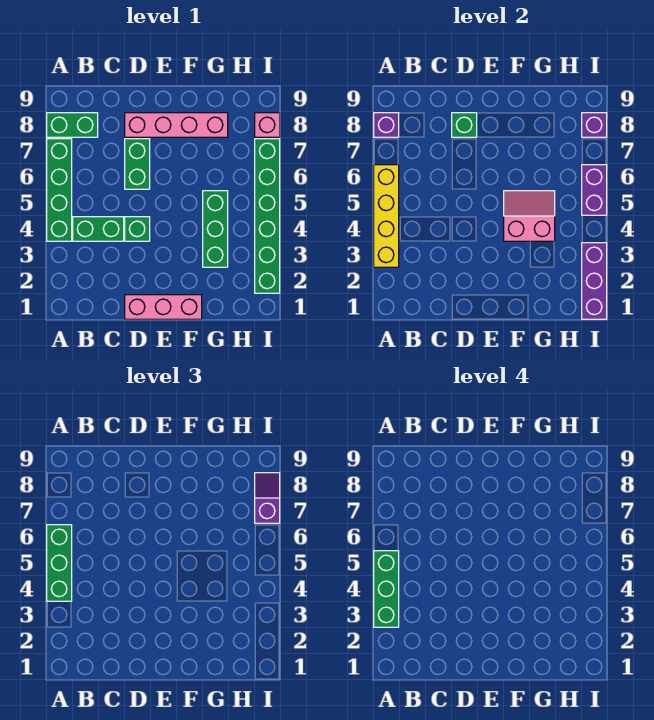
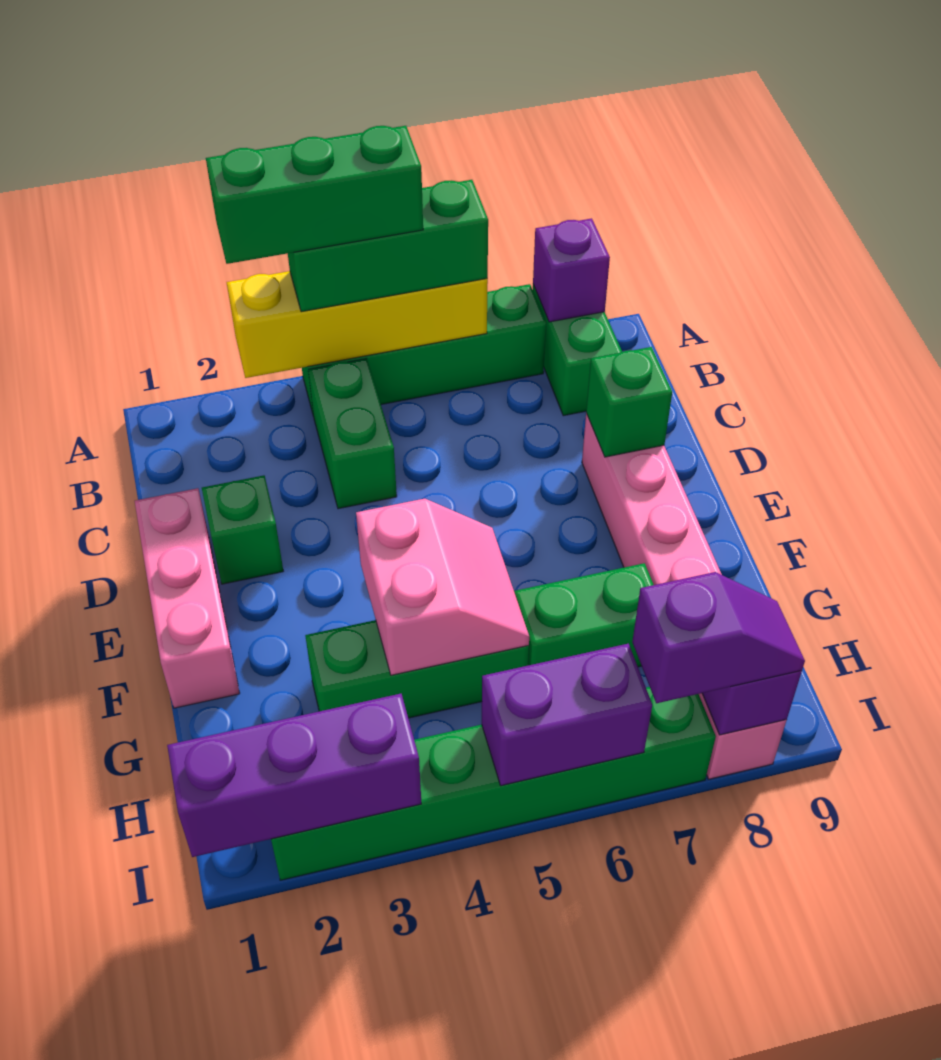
green 1x1 brick [125,217,150,241] -> green 1x1 brick moved to [202,475,283,584]
green 1x2 brick [125,139,150,189] -> green 1x2 brick moved to [514,563,654,667]

